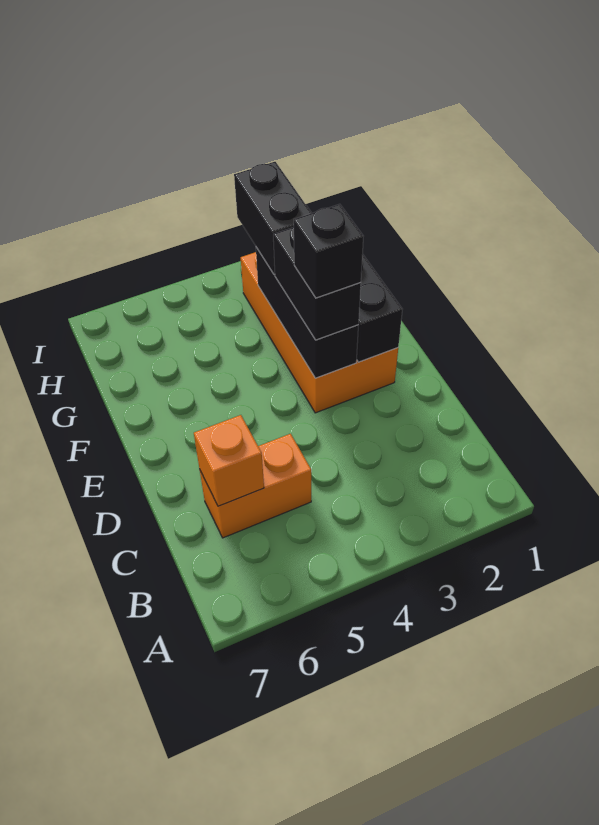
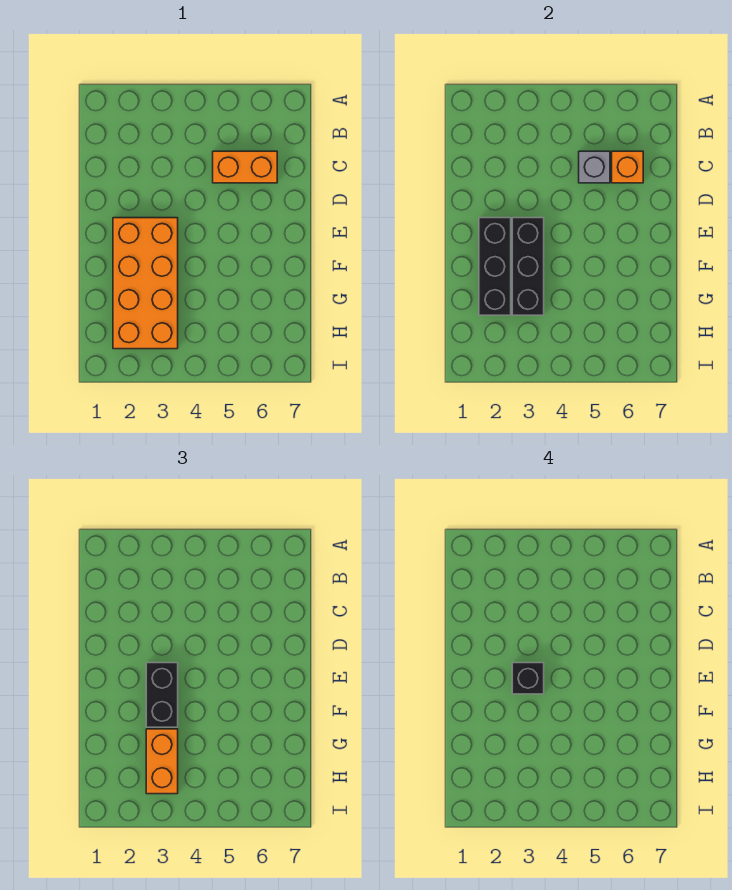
none -> grey 1x1 brick [579,151,610,183]
black 1x2 brick [234,162,311,275] -> orange 1x2 brick [146,729,178,794]

